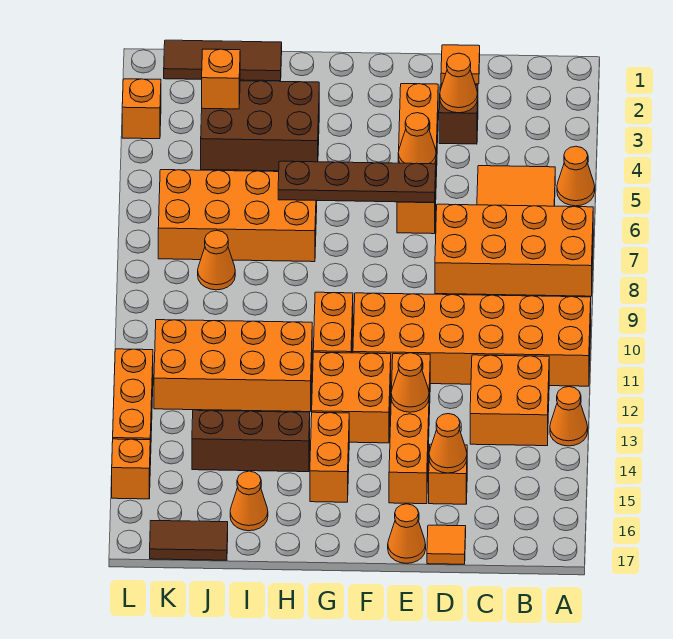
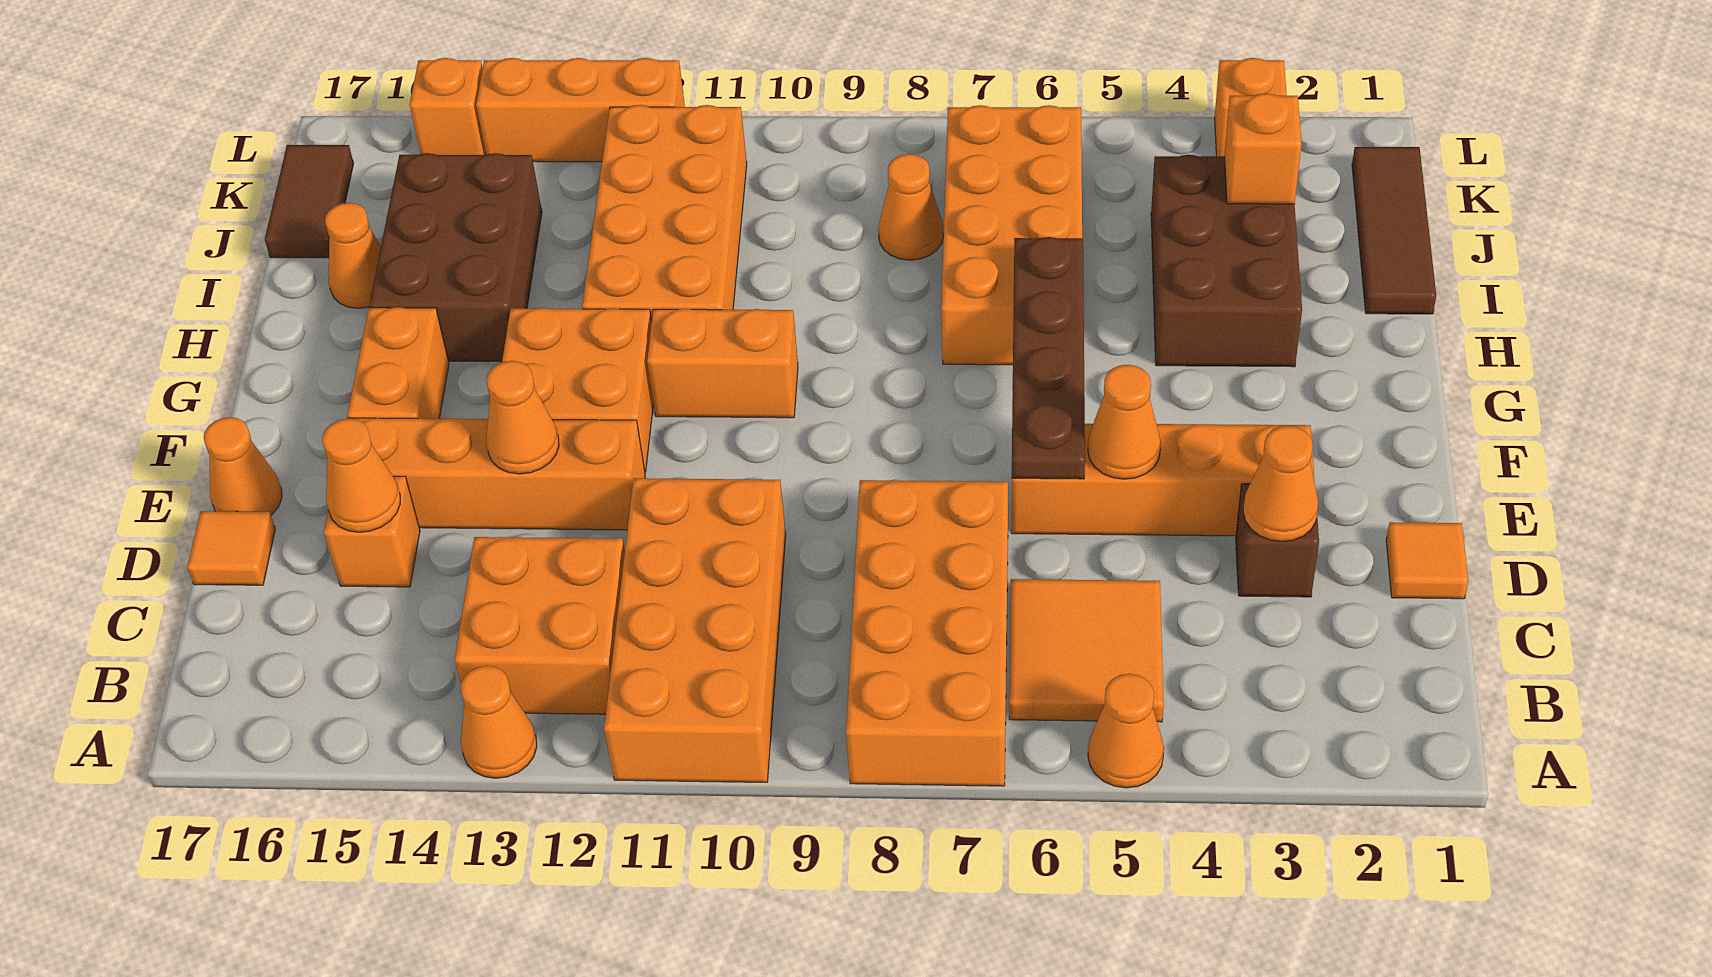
orange 2x6 brick [353,293,591,386] -> orange 2x4 brick [604,478,786,782]
orange 1x2 brick [310,412,349,502] -> orange 1x2 brick turned to [347,307,449,419]
brown 1x3 brick [192,410,310,472] -> brown 2x3 brick [369,153,542,362]

